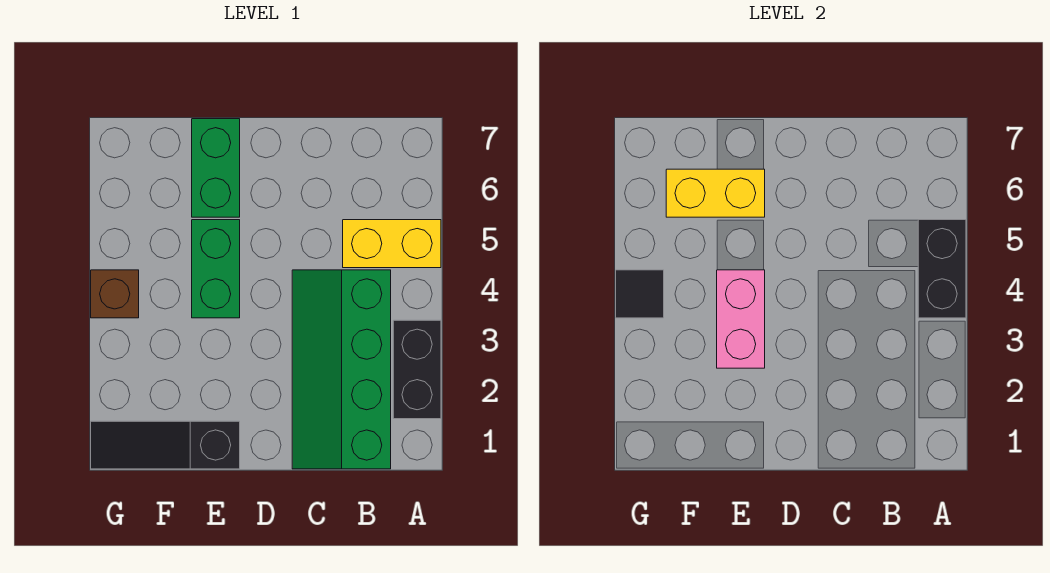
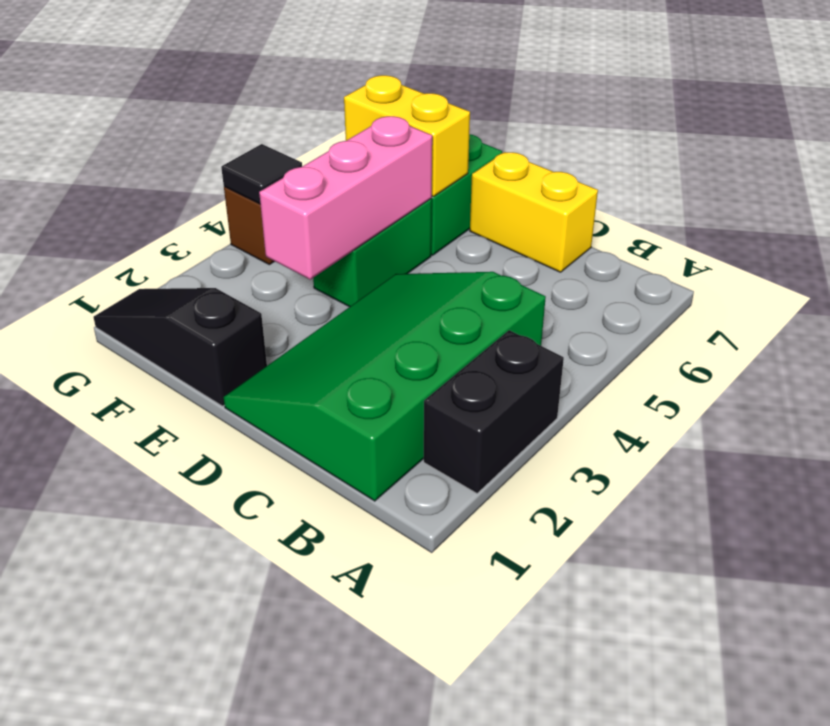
black 1x2 brick [918,220,966,318] -> none
yellow 1x2 brick [343,220,441,268] -> yellow 1x2 brick moved to [470,152,598,272]
green 2x4 slope [292,270,391,469] -> green 3x4 slope [223,272,546,501]
pink 1x2 brick [717,270,765,368] -> pink 1x3 brick [259,116,432,279]

